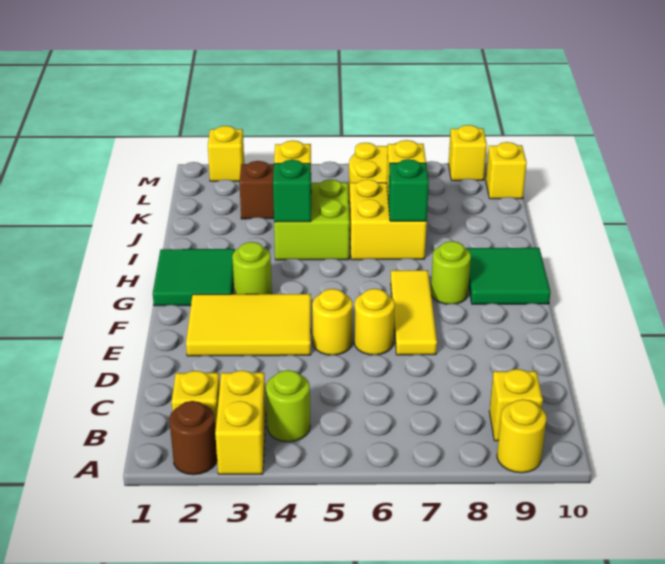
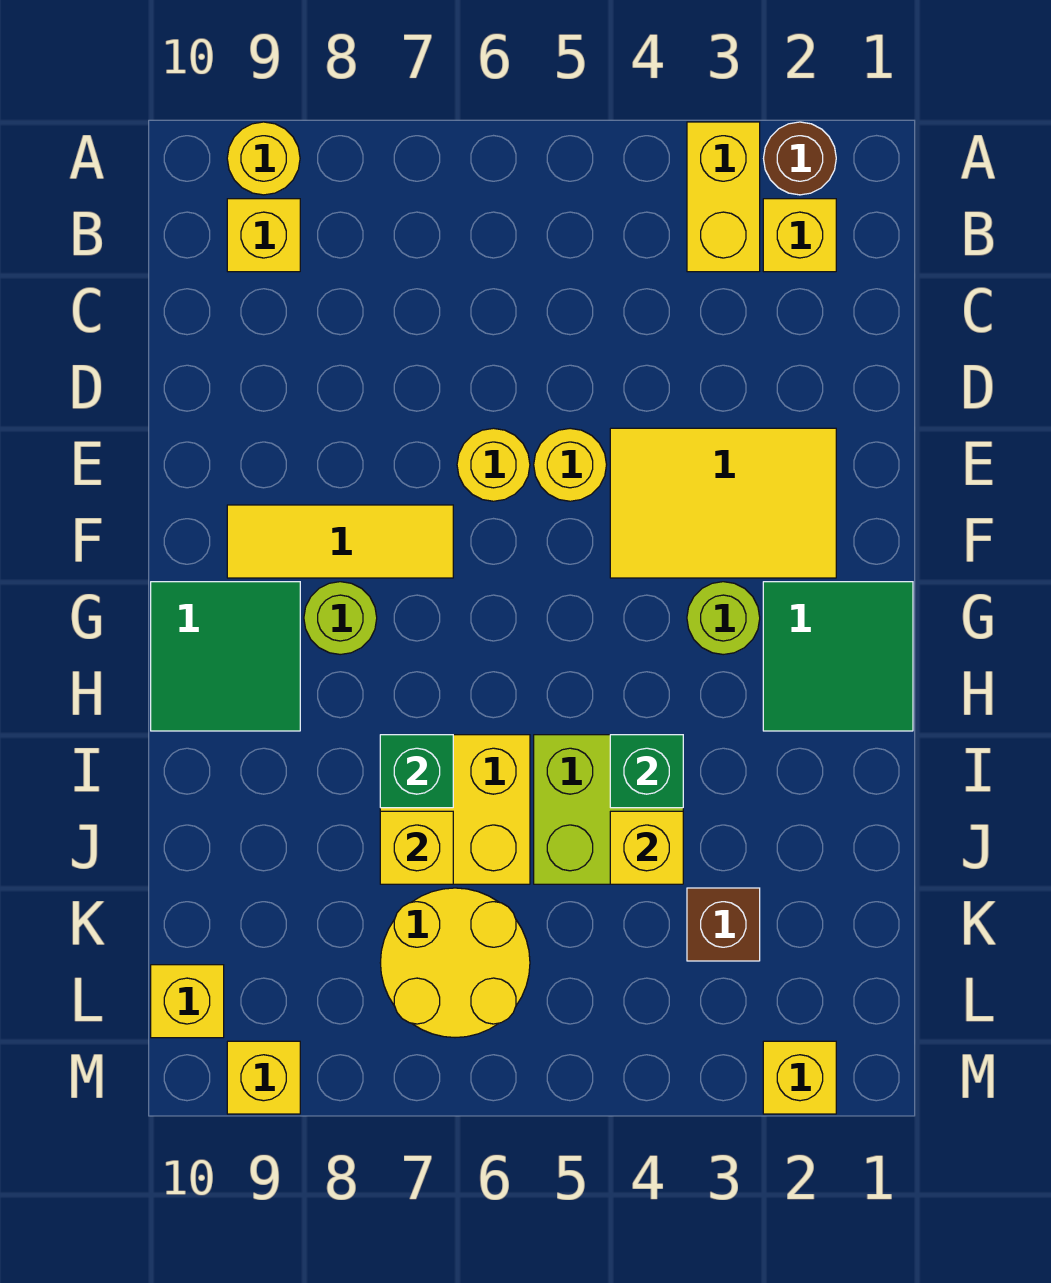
lime 1x1 round brick [266,370,310,442] -> none
yellow 1x3 tile [391,270,437,355] -> yellow 1x3 tile turned to [227,505,453,578]

